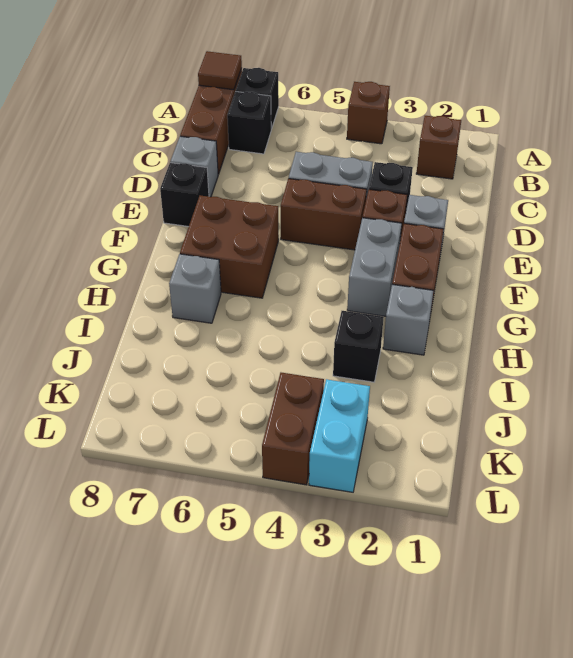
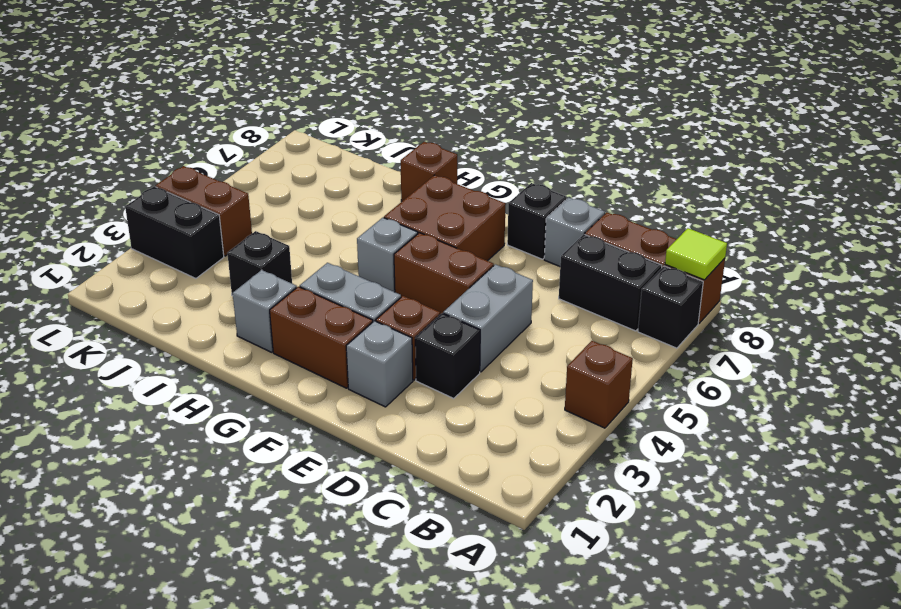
brown 1x1 tile [198,51,242,90] -> lime 1x1 tile [665,228,727,280]
brown 1x1 brick [416,116,461,179] -> brown 1x1 brick moved to [401,142,457,202]
black 1x1 brick [227,92,271,154] -> black 1x2 brick [559,234,662,331]
brown 1x2 brick [281,179,367,250] -> brown 1x2 brick turned to [394,233,494,314]
grey 1x1 brick [169,254,221,323] -> grey 1x1 brick moved to [357,218,418,292]
cyan 1x2 brick [309,379,370,492] -> black 1x2 brick [125,187,224,278]

